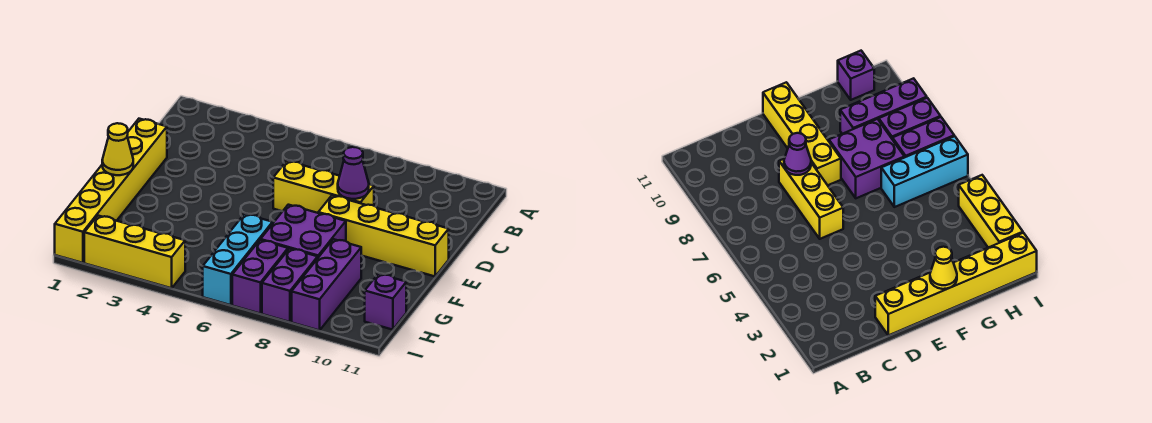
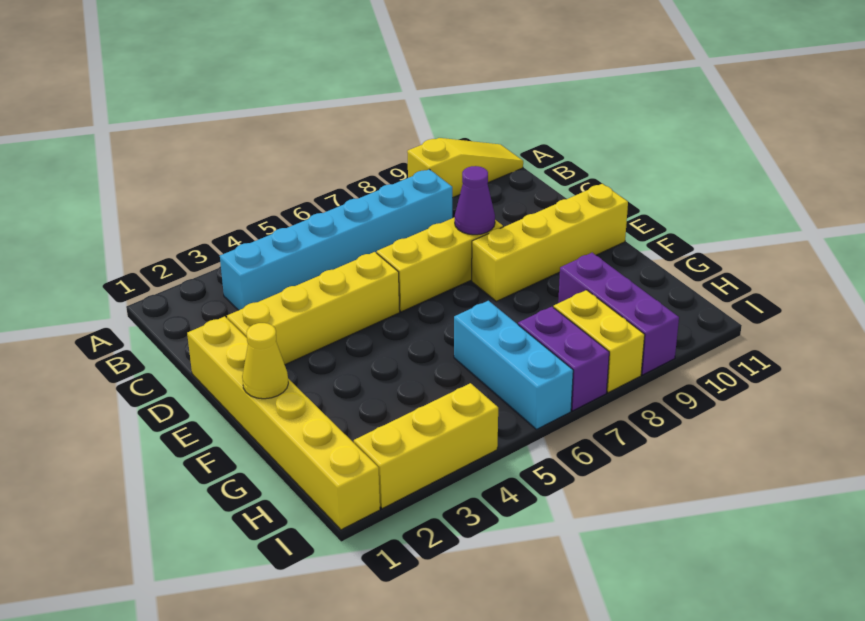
none -> yellow 1x3 slope [407,138,523,198]
none -> cyan 1x6 brick [220,169,452,310]
none -> yellow 1x4 brick [227,252,400,365]
purple 2x2 brick [261,205,346,257] -> none
purple 1x2 brick [262,248,318,322] -> yellow 1x2 brick [554,290,645,393]
purple 1x1 brick [365,274,406,330] -> none

